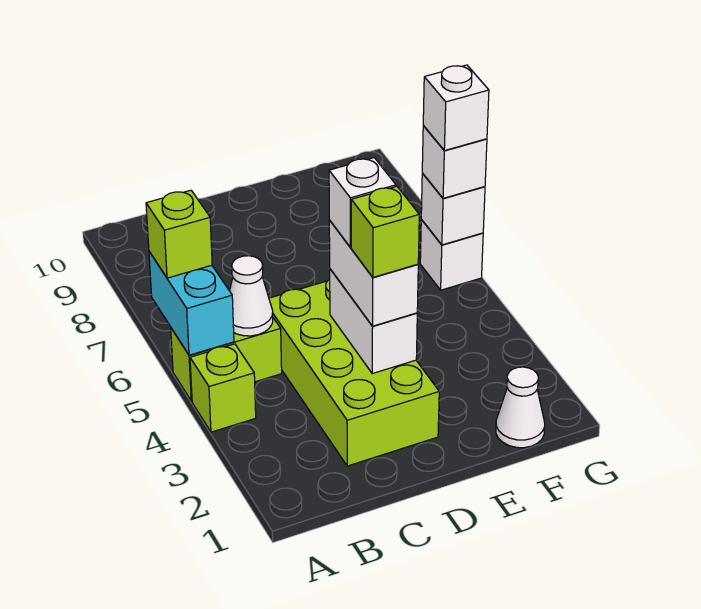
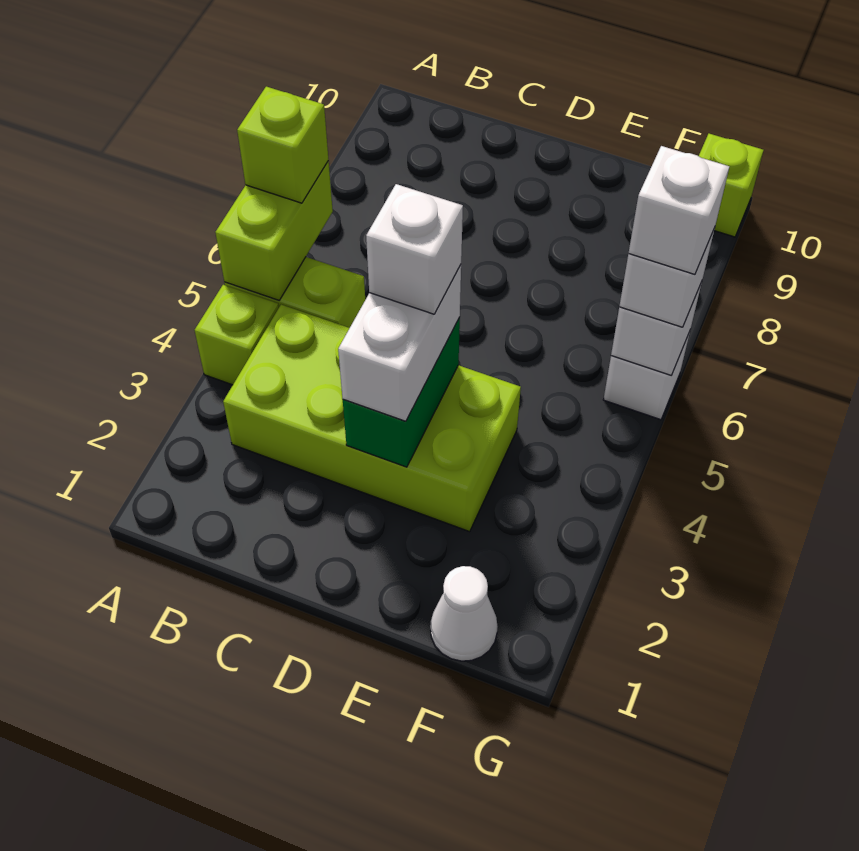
cyan 1x2 brick [149,252,234,355] -> lime 1x2 brick [215,161,333,300]
white 1x1 cone [230,256,273,336] -> none
lime 2x4 brick [269,279,439,466] -> lime 2x4 brick turned to [223,305,521,532]
white 1x2 brick [330,269,417,374] -> green 1x2 brick [343,318,460,467]
lime 1x1 brick [351,186,419,277] -> lime 1x1 brick moved to [699,134,763,237]

